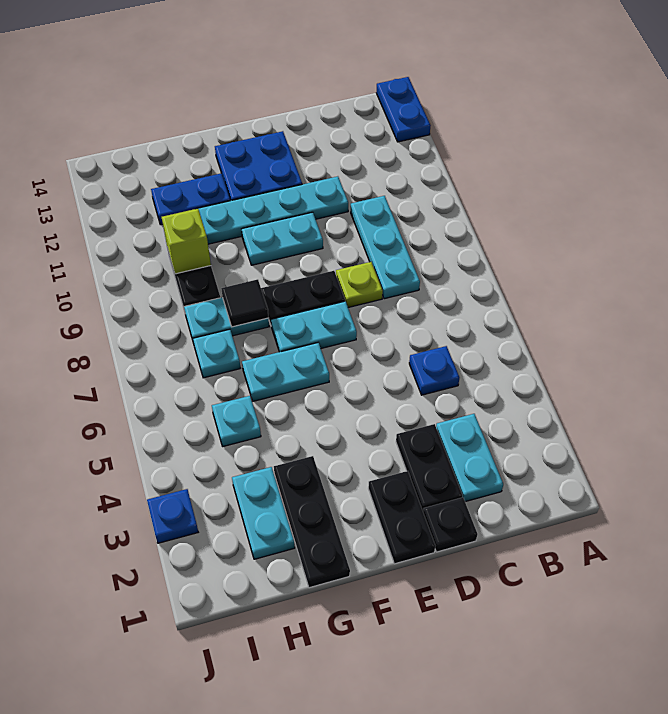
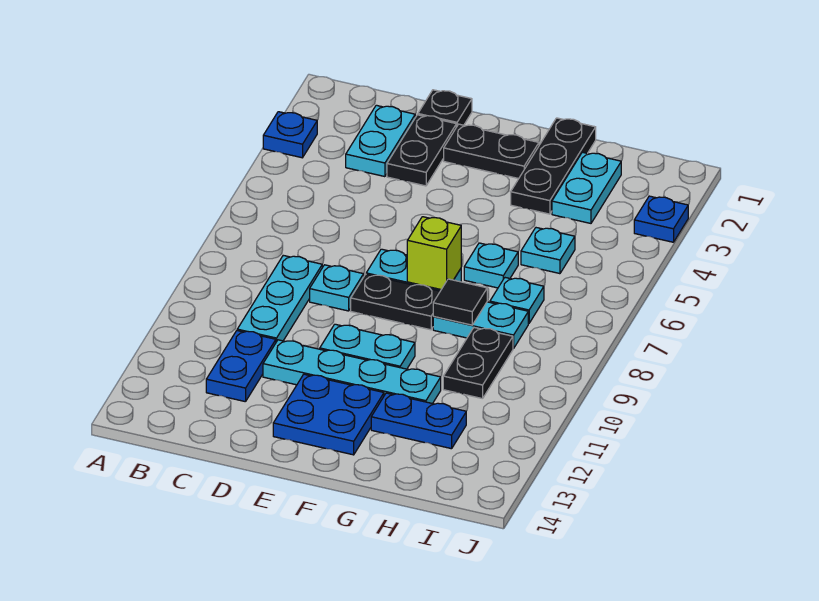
blue 1x2 plate [376,77,431,142] -> blue 1x2 plate moved to [206,331,276,402]
blue 1x1 plate [409,346,459,395] -> blue 1x1 plate moved to [263,112,317,158]
lime 1x1 plate [336,262,383,307] -> cyan 1x1 plate [310,265,364,311]
black 1x2 plate [368,471,435,564] -> black 1x2 plate turned to [444,124,539,179]
cyan 1x2 plate [242,343,329,401] -> cyan 1x1 plate [464,243,518,288]
lime 1x1 brick [162,209,211,274] -> lime 1x1 brick moved to [407,217,461,289]

